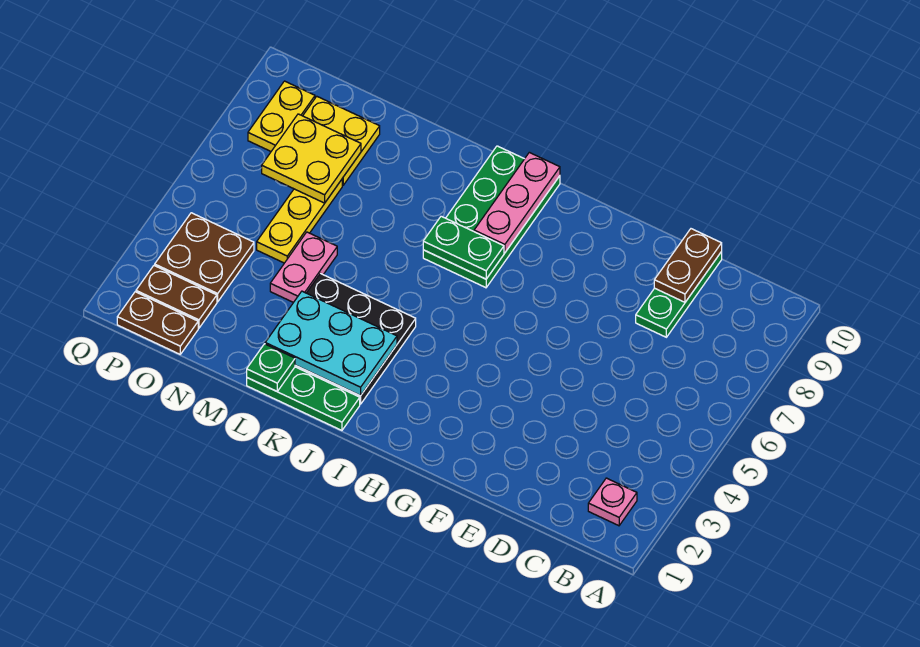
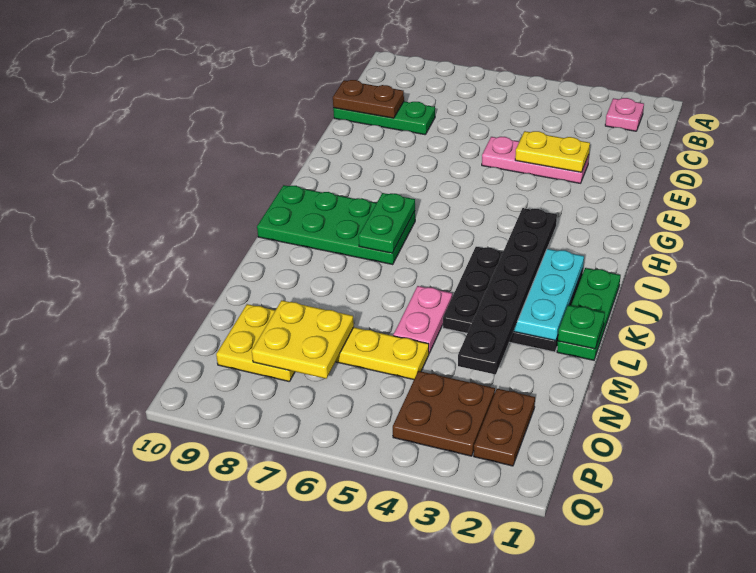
none -> black 1x6 plate [458,208,557,374]
pink 1x3 plate [474,152,560,253] -> pink 1x3 plate moved to [482,137,589,183]
pink 1x2 plate [270,232,337,302] -> pink 1x2 plate turned to [393,286,452,353]
brown 1x2 plate [117,292,198,354] -> none
yellow 1x2 plate [248,81,315,151] -> yellow 1x2 plate moved to [515,131,590,172]

